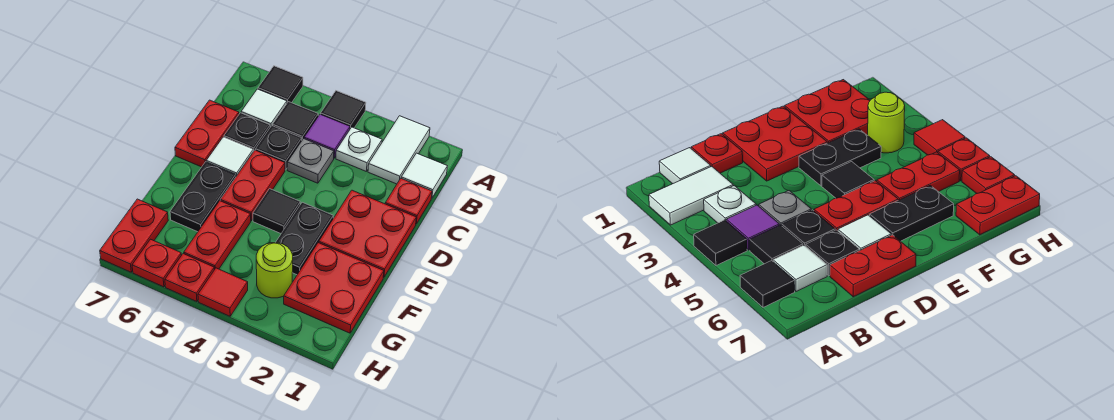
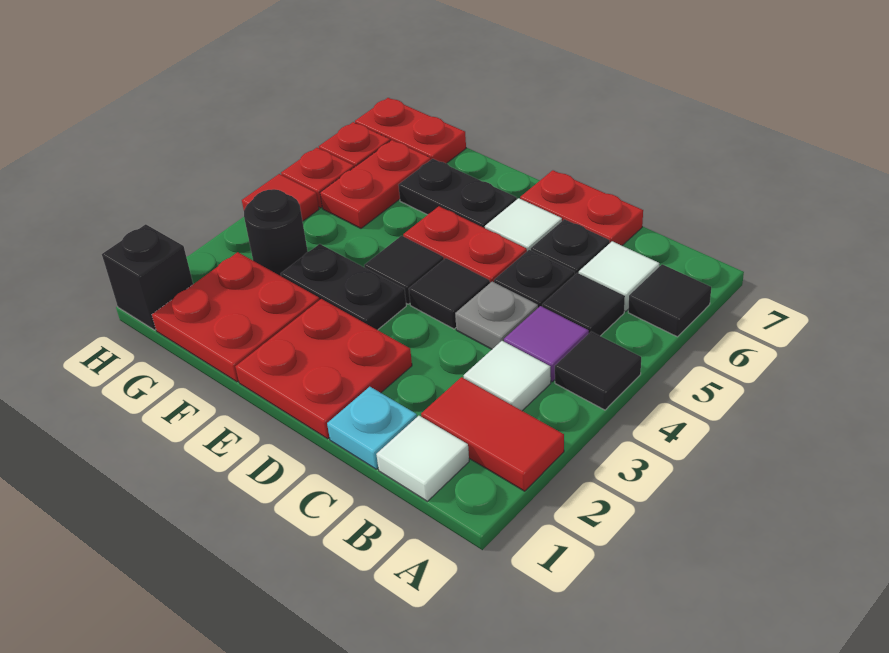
white 1x2 tile [368,116,430,184] -> red 1x2 tile [421,377,564,491]
white 1x1 plate [336,127,382,171] -> white 1x1 tile [464,341,551,411]
red 1x1 plate [385,179,432,224] -> cyan 1x1 plate [327,387,417,469]
none -> black 1x1 tile [409,258,490,329]
red 1x2 plate [184,201,251,270] -> red 1x2 plate turned to [320,140,431,228]
lime 1x1 round brick [256,243,293,298] -> black 1x1 round brick [244,189,308,276]
none -> black 1x1 brick [102,224,193,330]

